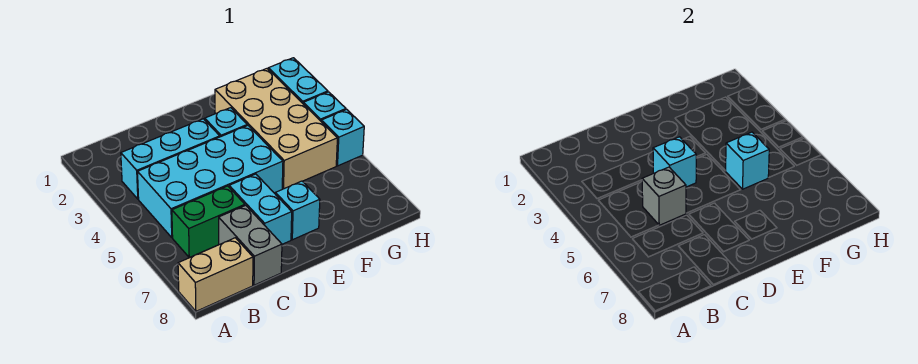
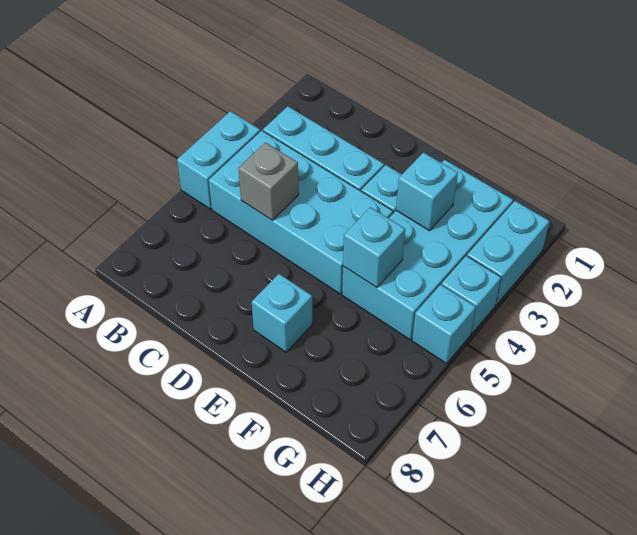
tan 1x2 brick [178,238,253,311] -> none
green 1x2 brick [172,186,245,258] -> none
grey 1x2 brick [219,205,282,285] -> none
cyan 1x1 brick [653,137,696,187] -> cyan 1x1 brick moved to [396,153,458,231]
cyan 1x2 brick [229,174,292,244] -> cyan 1x2 brick moved to [177,111,260,209]
tan 2x4 brick [215,69,337,189] -> cyan 2x4 brick [342,160,513,340]

